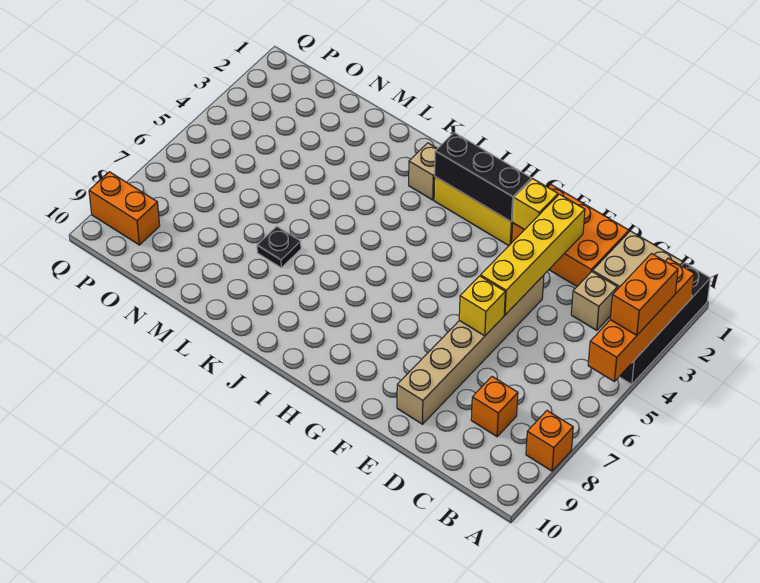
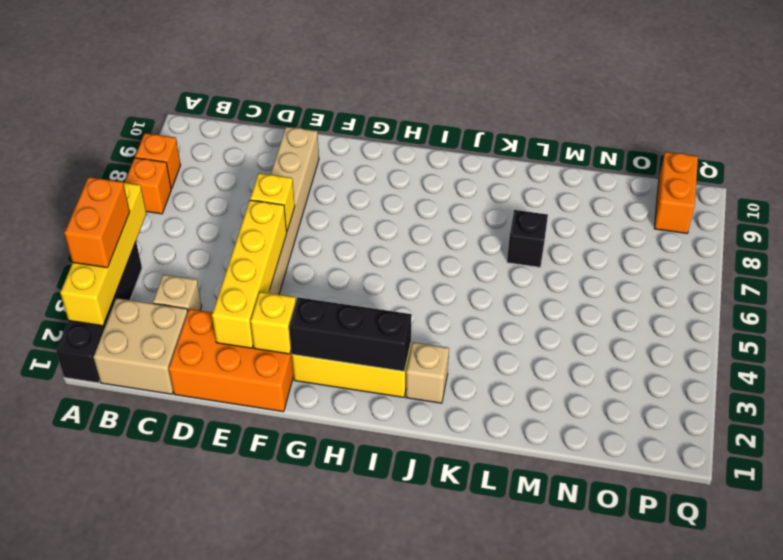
orange 1x4 brick [588,258,694,382] -> yellow 1x4 brick [60,182,146,326]
orange 1x1 brick [471,377,518,437] -> orange 1x1 brick moved to [125,158,171,214]
black 1x1 plate [257,226,301,268] -> black 1x1 brick [507,210,548,267]
orange 1x2 brick [89,172,160,245] -> orange 1x2 brick turned to [654,152,698,233]

